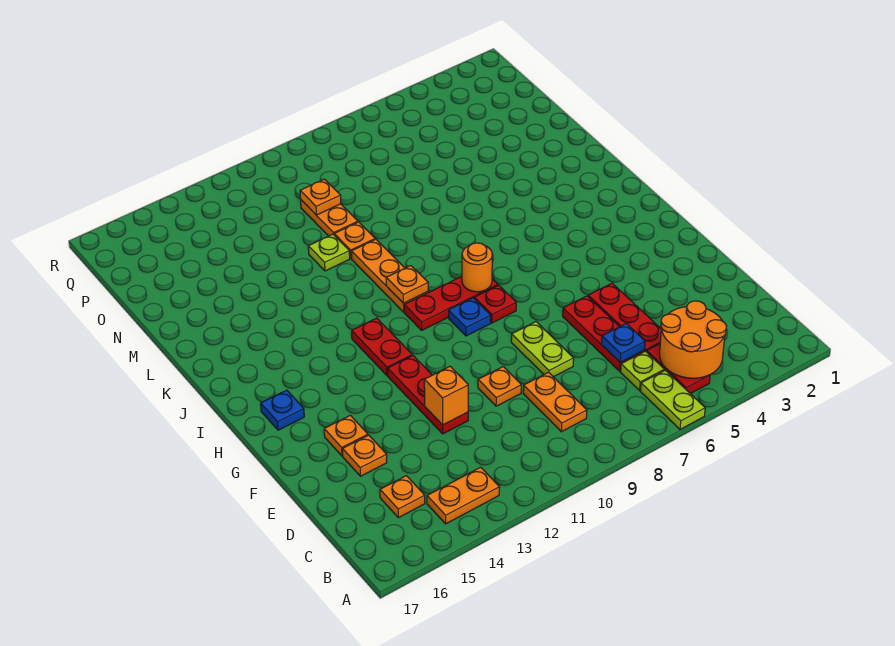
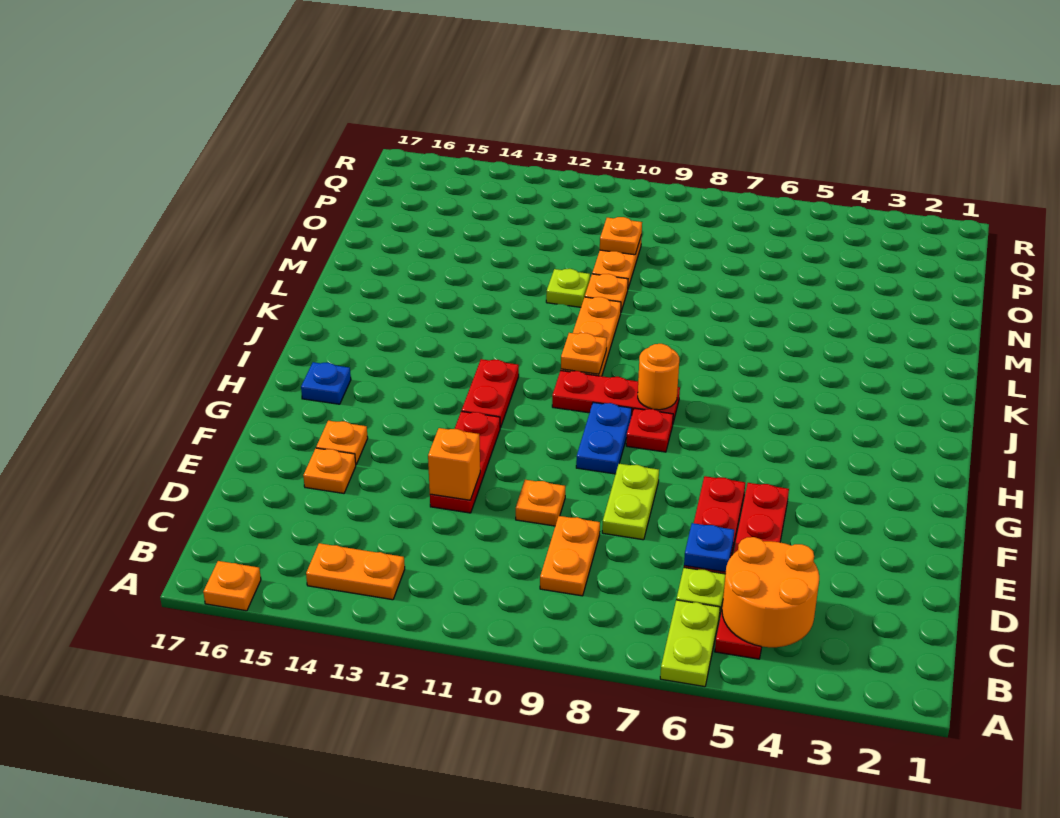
orange 1x1 plate [380,476,425,518] -> orange 1x1 plate moved to [203,561,261,611]
blue 1x1 plate [449,298,491,336] -> blue 1x2 plate [576,402,632,474]

